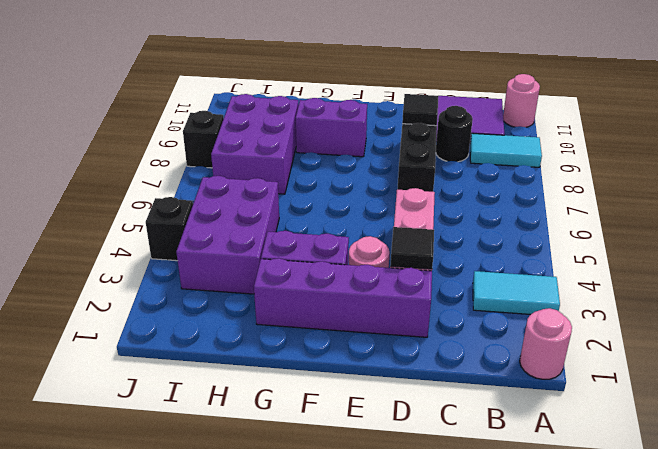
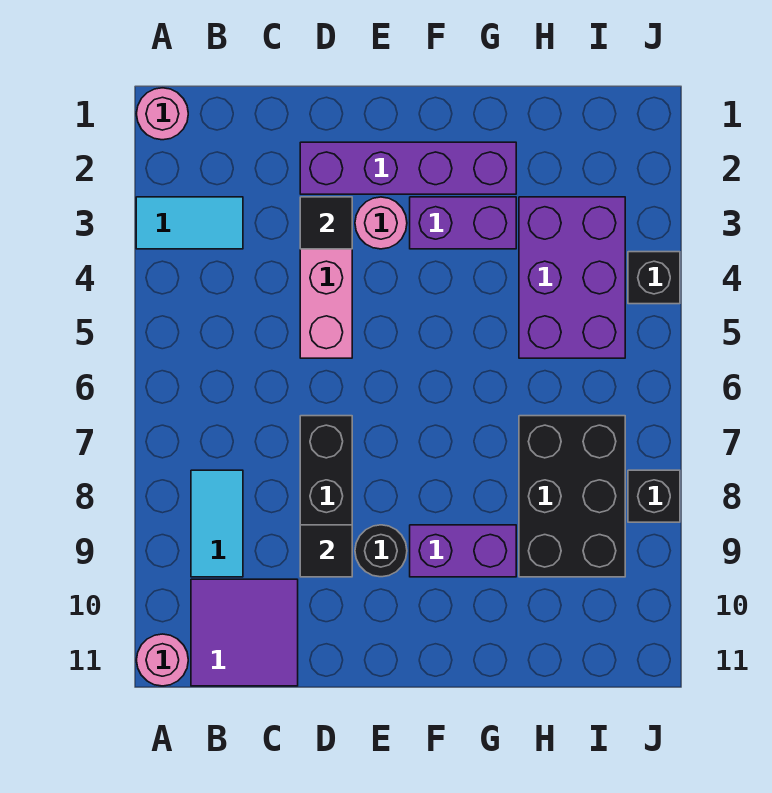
cyan 1x2 tile [470,133,542,167] -> cyan 1x2 tile turned to [191,470,243,577]
black 1x1 round brick [436,106,473,162] -> black 1x1 round brick moved to [355,525,407,577]
purple 2x3 brick [211,94,298,194] -> black 2x3 brick [519,416,625,577]

